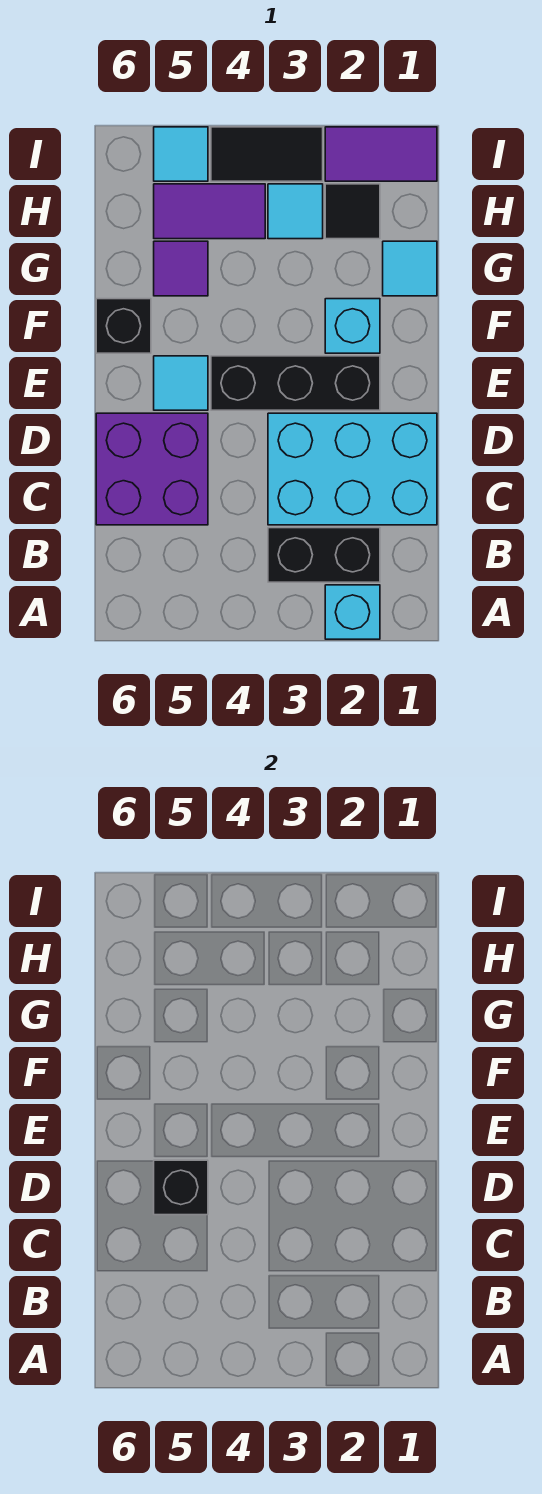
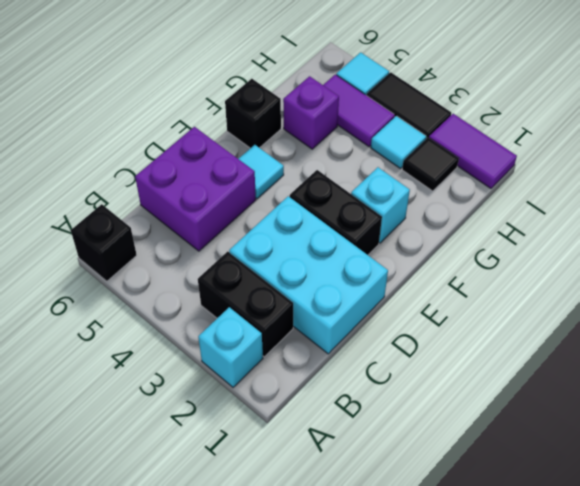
black 1x1 brick [154,1160,208,1215] -> black 1x1 brick moved to [71,204,137,281]
black 1x3 brick [211,356,380,410] -> black 1x2 brick [290,170,382,255]
cyan 1x1 tile [383,241,437,296] -> none
purple 1x1 tile [154,241,208,296] -> purple 1x1 brick [283,76,339,149]

